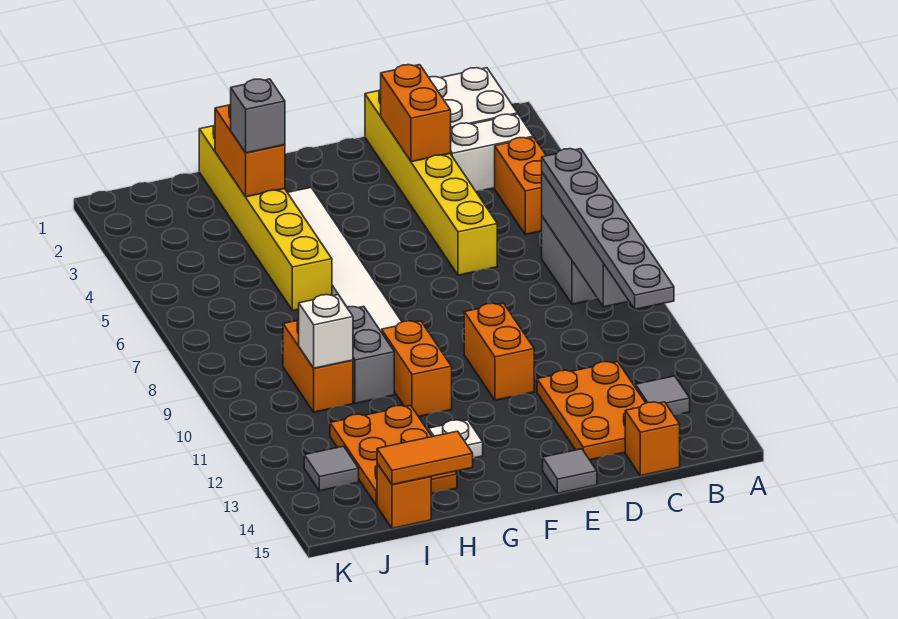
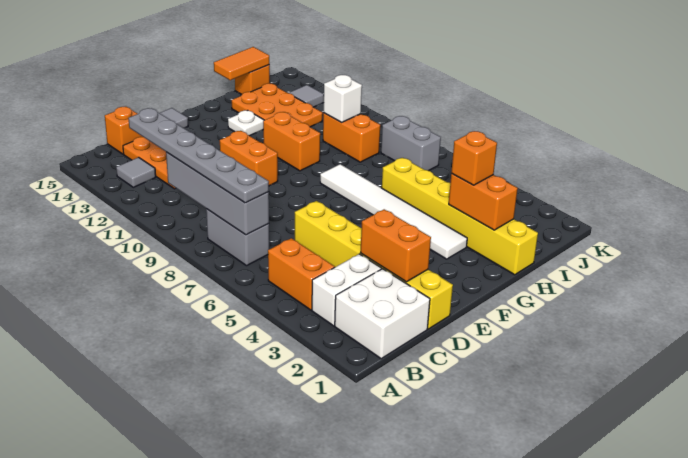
grey 1x1 brick [231,79,285,153] -> orange 1x1 brick [451,131,497,185]
grey 1x2 brick [347,306,394,404] -> grey 1x2 brick moved to [381,116,441,171]

